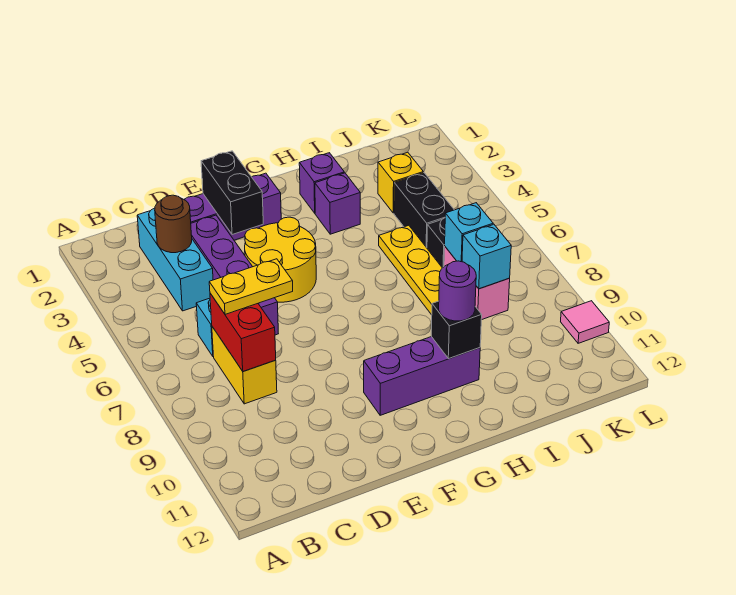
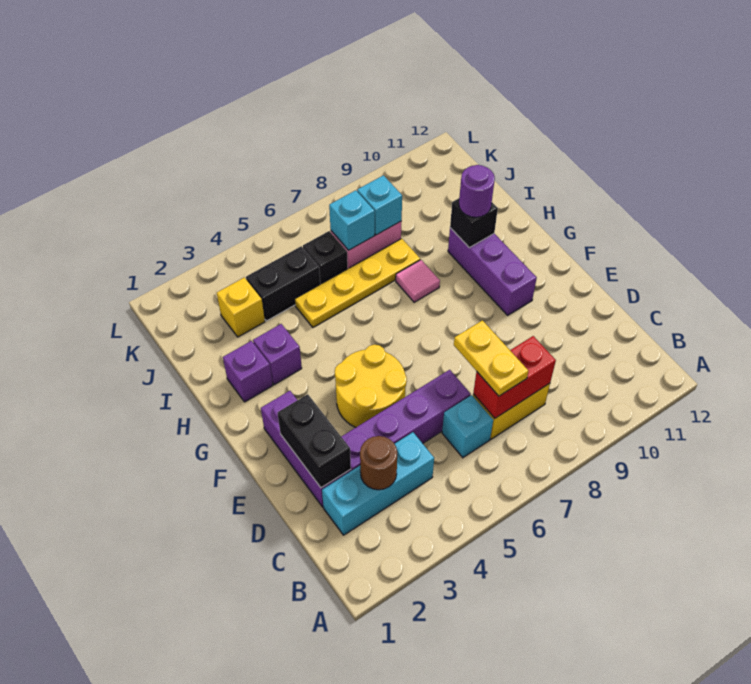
black 1x2 brick [201,151,263,235] -> black 1x2 brick turned to [277,394,351,488]
pink 1x1 tile [561,301,609,343] -> pink 1x1 tile moved to [396,260,440,302]

